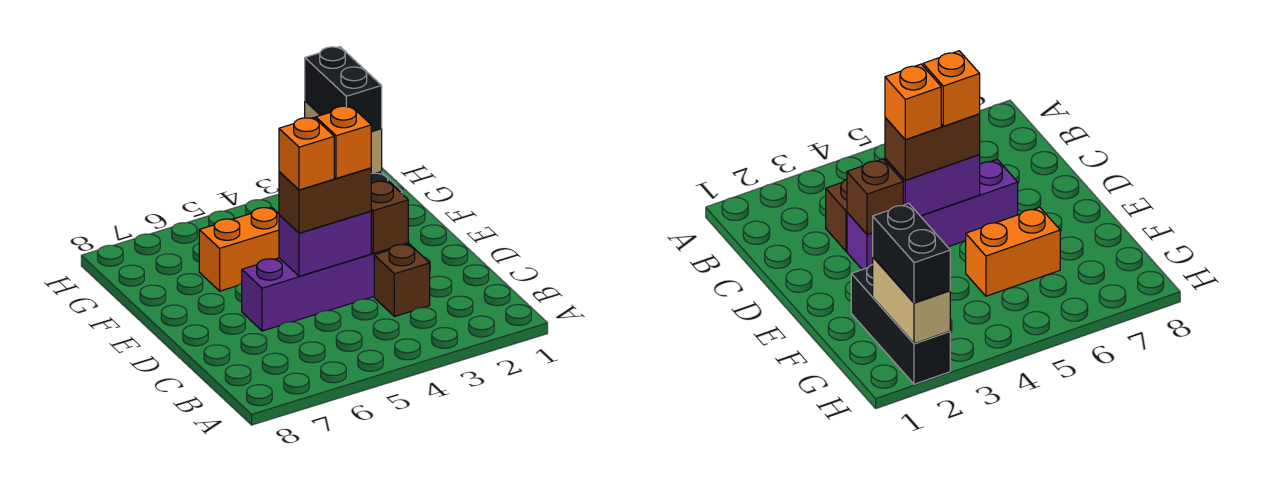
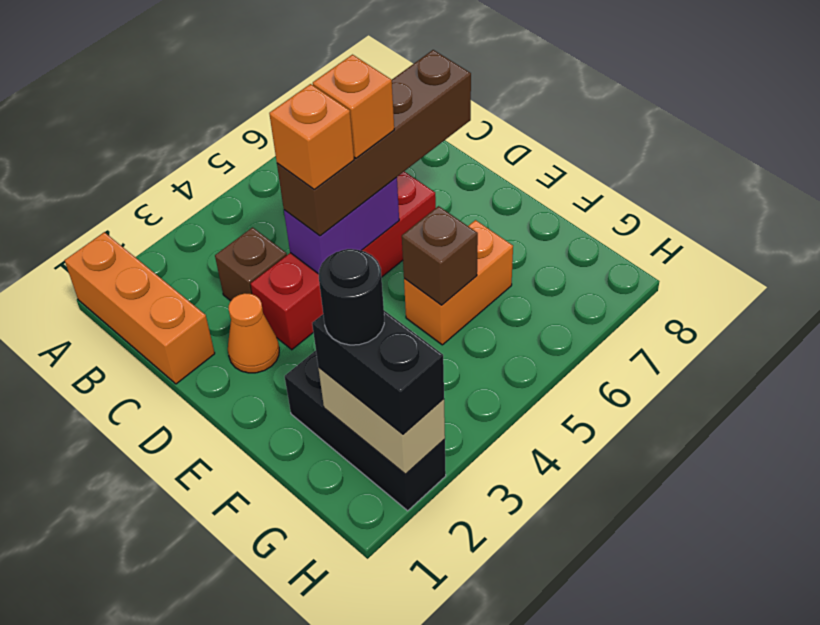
none -> orange 1x3 brick [65,232,215,384]
none -> orange 1x1 cone [228,293,279,373]
purple 1x4 brick [242,243,408,331] -> red 1x4 brick [251,171,436,350]
brown 1x1 brick [371,181,408,253] -> brown 1x1 brick moved to [402,206,478,305]
brown 1x2 brick [279,168,371,233] -> brown 1x4 brick [277,50,471,236]
none -> black 1x1 round brick [319,249,384,345]

